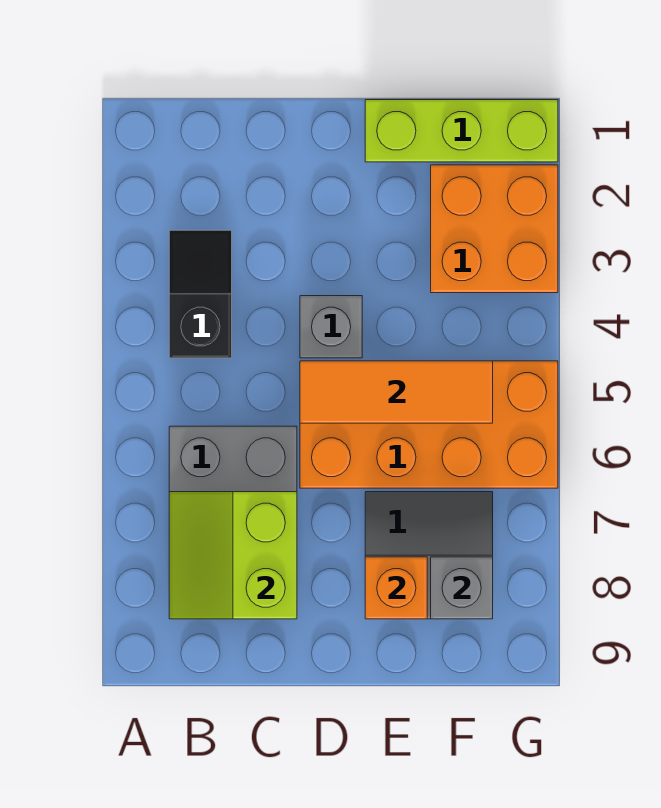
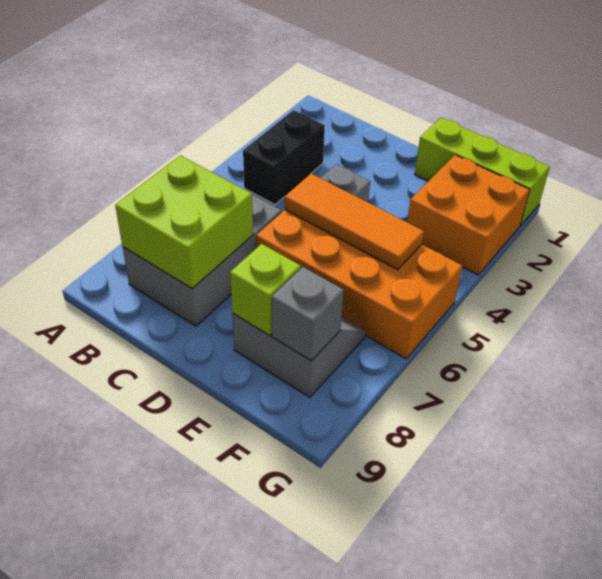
black 1x2 slope [169,230,232,358] -> black 1x2 brick [243,110,325,205]
lime 2x2 slope [169,492,297,619] -> lime 2x2 brick [115,155,253,289]
orange 1x1 brick [365,557,427,619] -> lime 1x1 brick [230,244,301,336]

